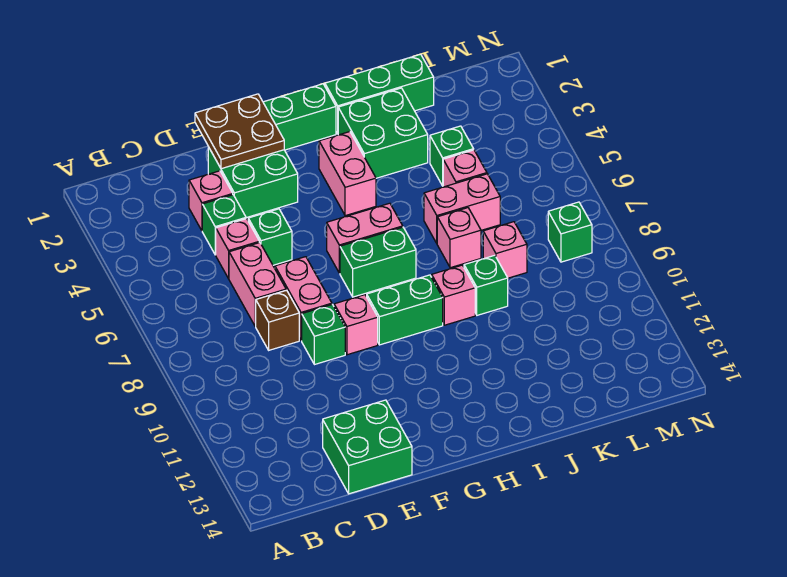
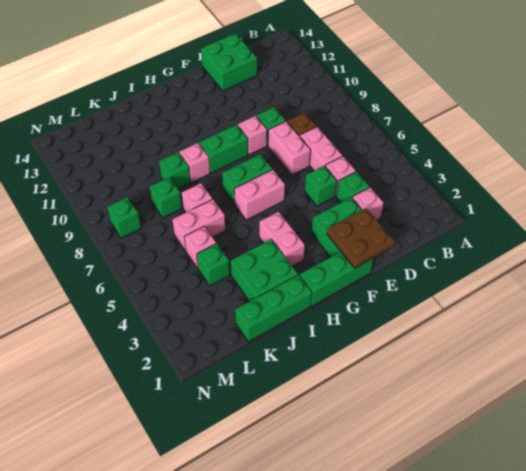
pink 1x1 brick [483,222,527,278] -> green 1x1 brick [150,177,182,218]

